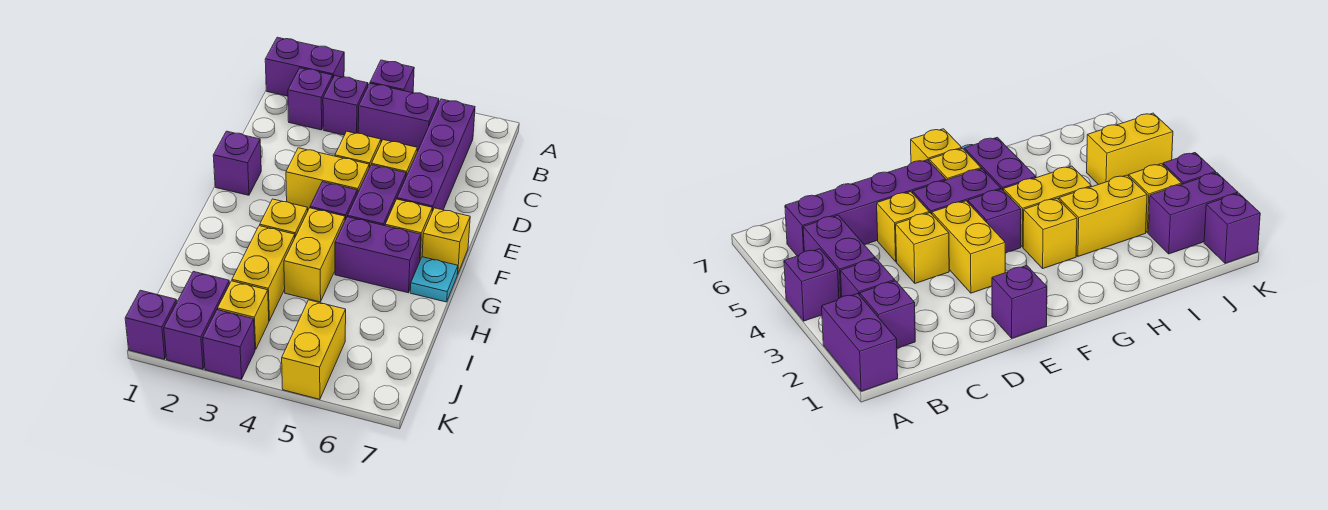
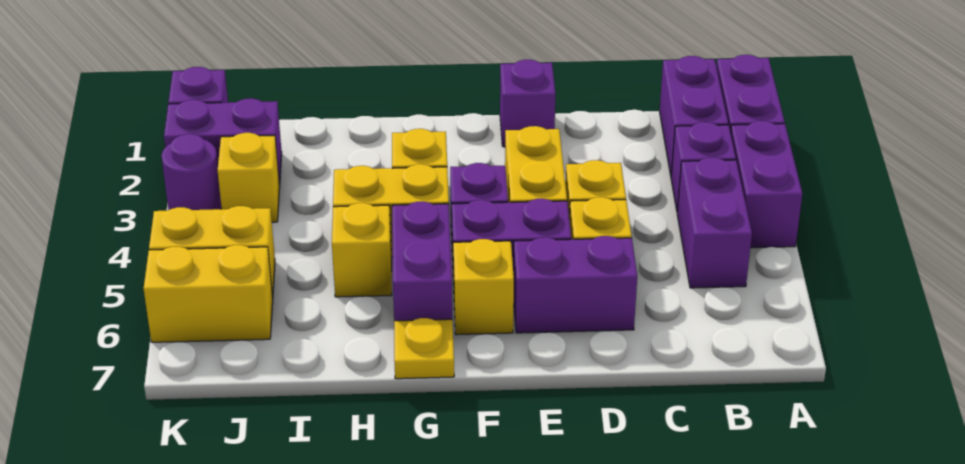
purple 1x1 brick [370,60,414,93] -> purple 1x2 brick [731,121,802,248]
purple 1x1 brick [288,68,333,130] -> purple 1x2 brick [660,56,728,175]
purple 1x4 brick [397,99,475,212] -> purple 1x2 brick [513,236,637,333]
yellow 1x1 brick [422,208,470,274] -> yellow 1x1 brick moved to [332,203,392,297]
cyan 1x1 plate [410,257,458,302] -> yellow 1x1 plate [394,318,454,379]
yellow 1x2 brick [232,226,295,321] -> yellow 1x2 brick moved to [144,245,273,342]
purple 1x1 brick [203,310,255,379] -> purple 1x1 round brick [161,134,221,210]

